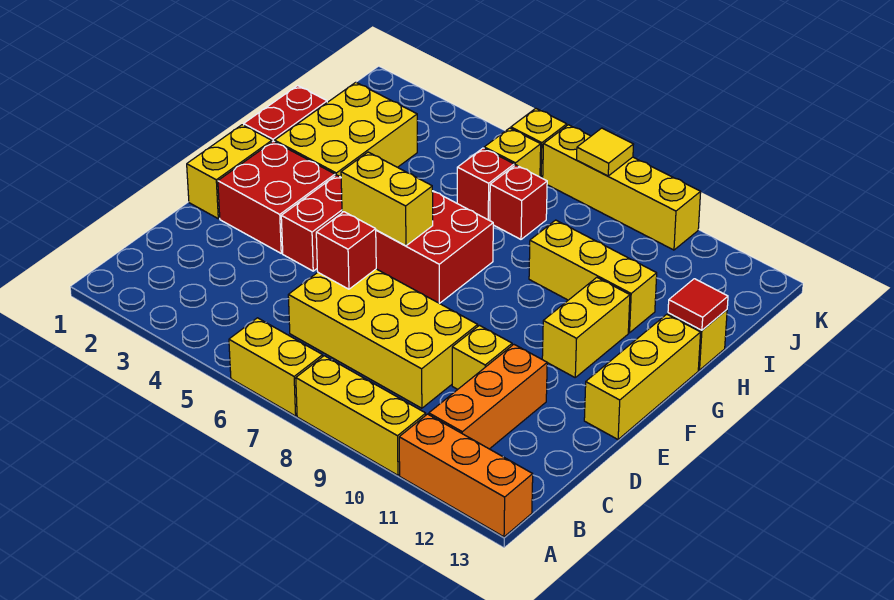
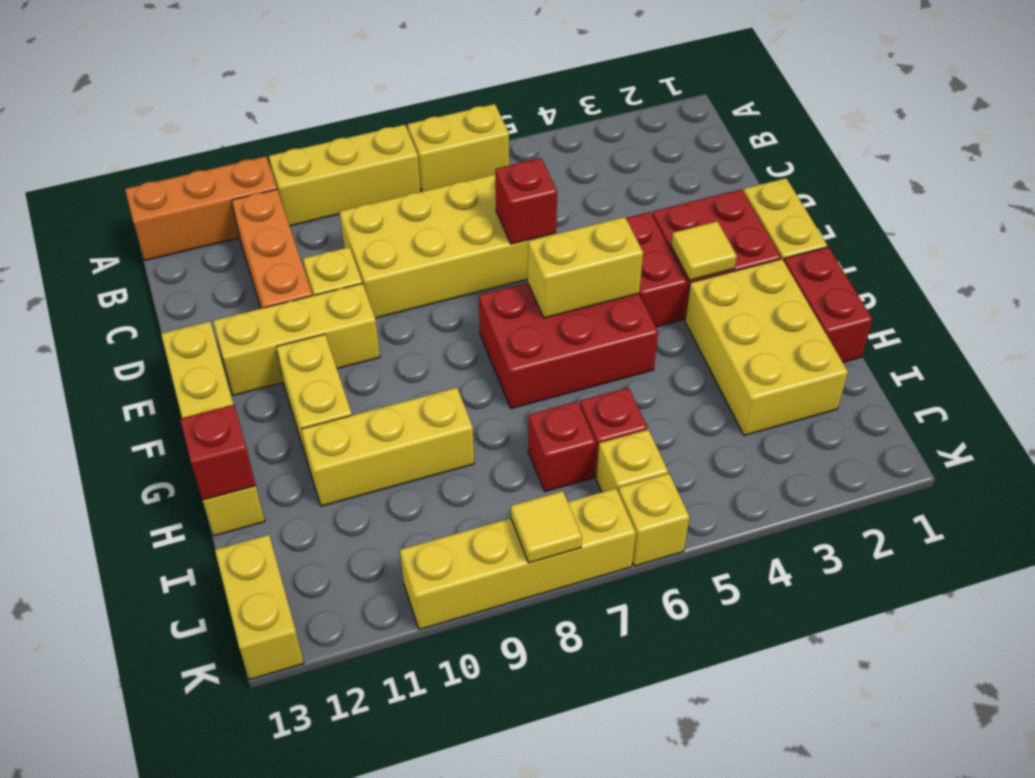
none -> yellow 1x3 brick [213,283,380,395]
none -> yellow 1x1 tile [671,221,737,280]
red 1x1 tile [668,279,728,330] -> red 1x1 brick [180,405,256,500]
none -> yellow 1x2 brick [215,535,304,680]

